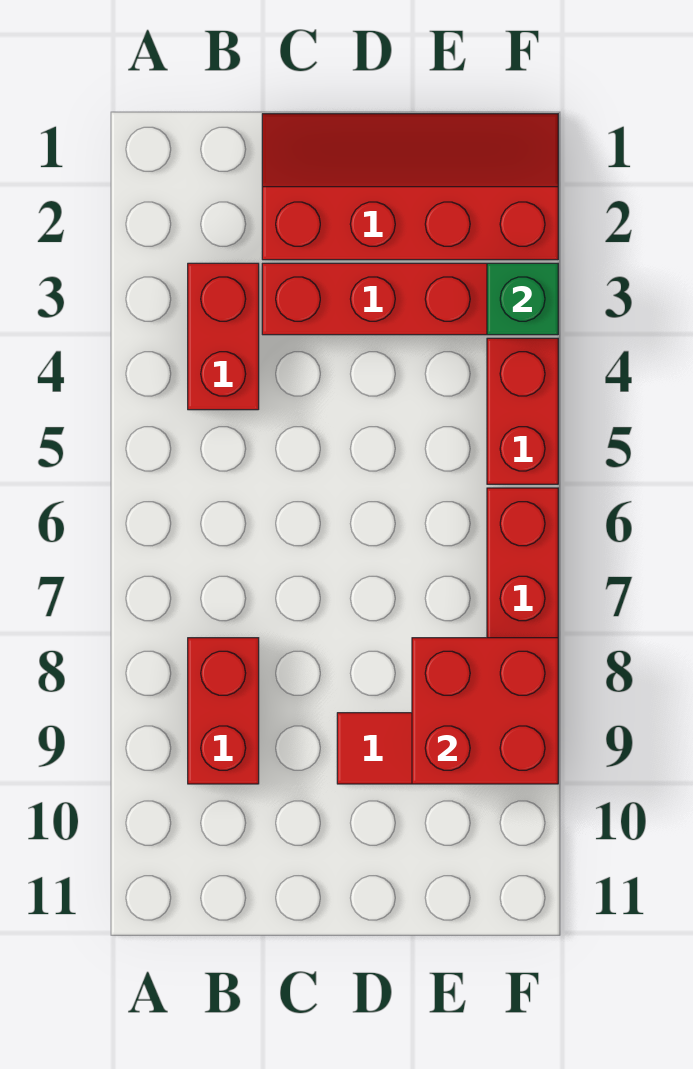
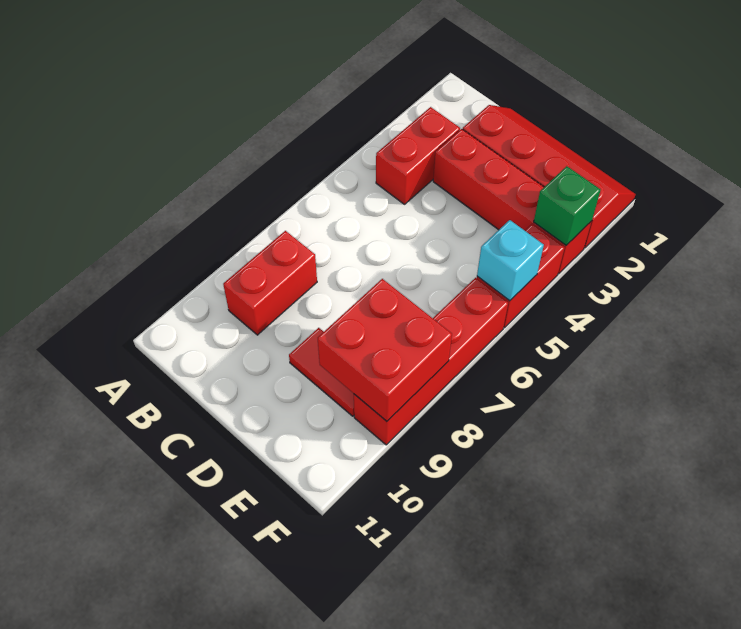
none -> cyan 1x1 brick [477,220,544,301]

